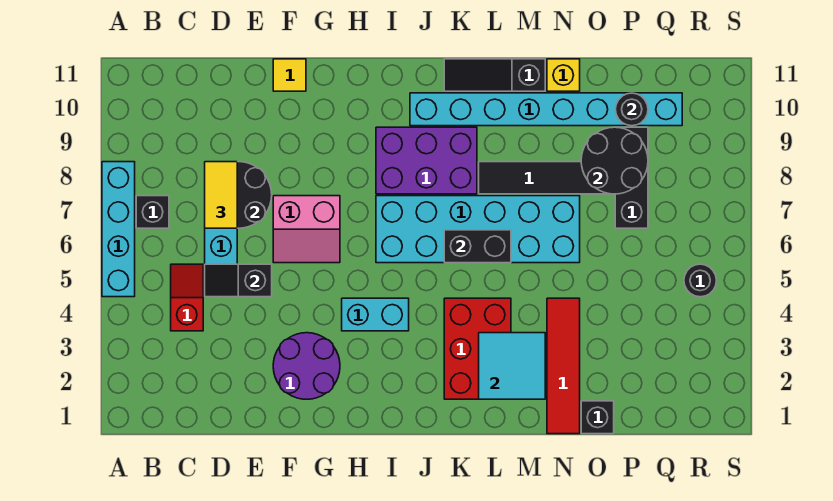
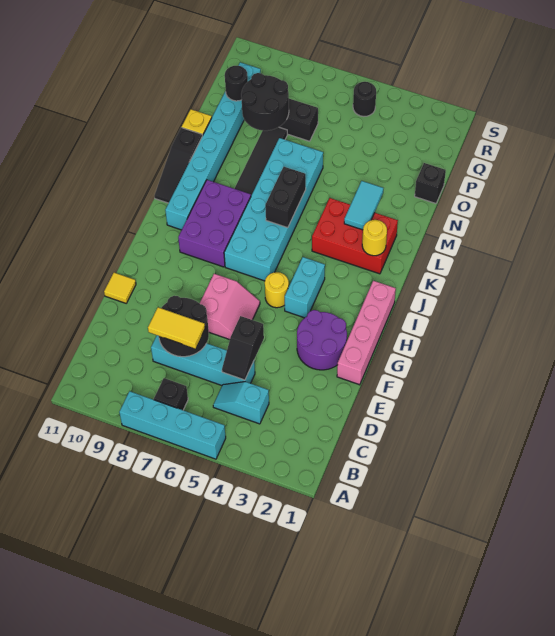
red 1x2 slope [171,264,203,331] -> cyan 1x2 slope [213,382,269,424]
none -> pink 1x4 brick [337,281,396,385]
none -> yellow 1x1 round brick [265,272,289,308]
none -> yellow 1x1 round brick [362,220,387,256]
cyan 2x2 tile [479,333,545,399] -> cyan 1x2 tile [344,181,383,230]
red 1x4 tile [547,298,580,434] -> none

